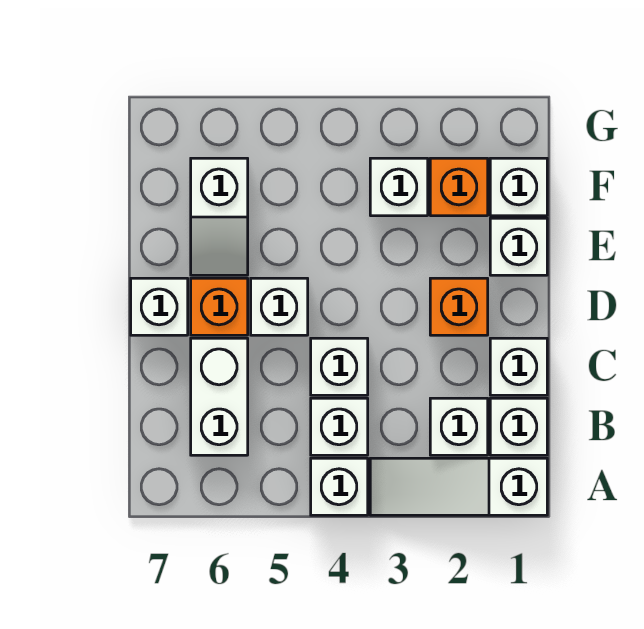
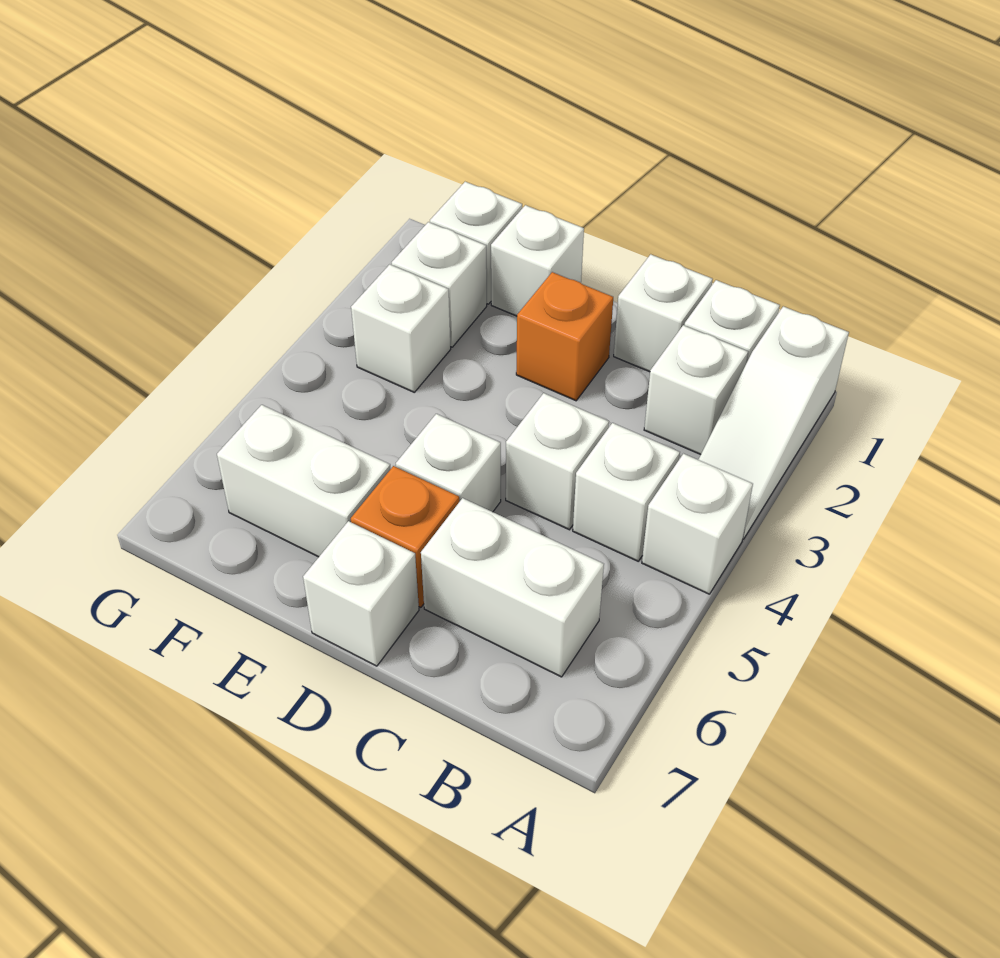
white 1x2 slope [191,158,248,275] -> white 1x2 brick [217,405,391,557]
orange 1x1 brick [430,158,488,216] -> white 1x1 brick [392,222,487,347]

